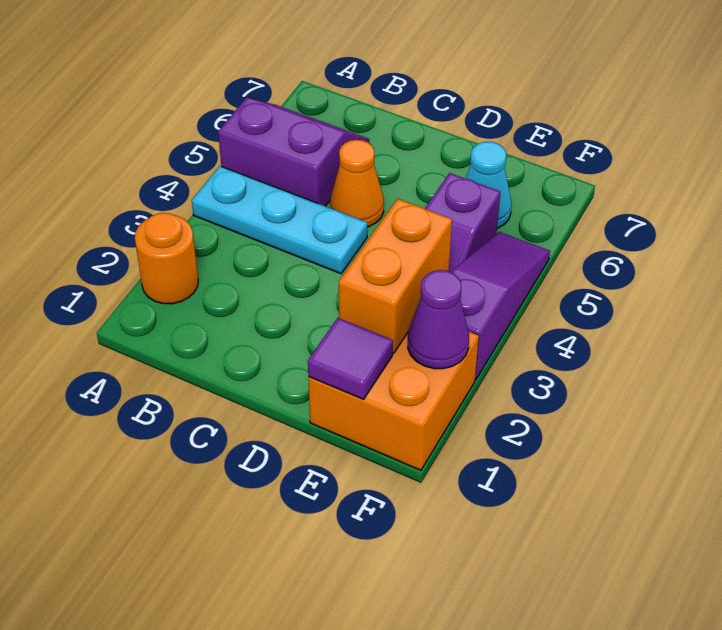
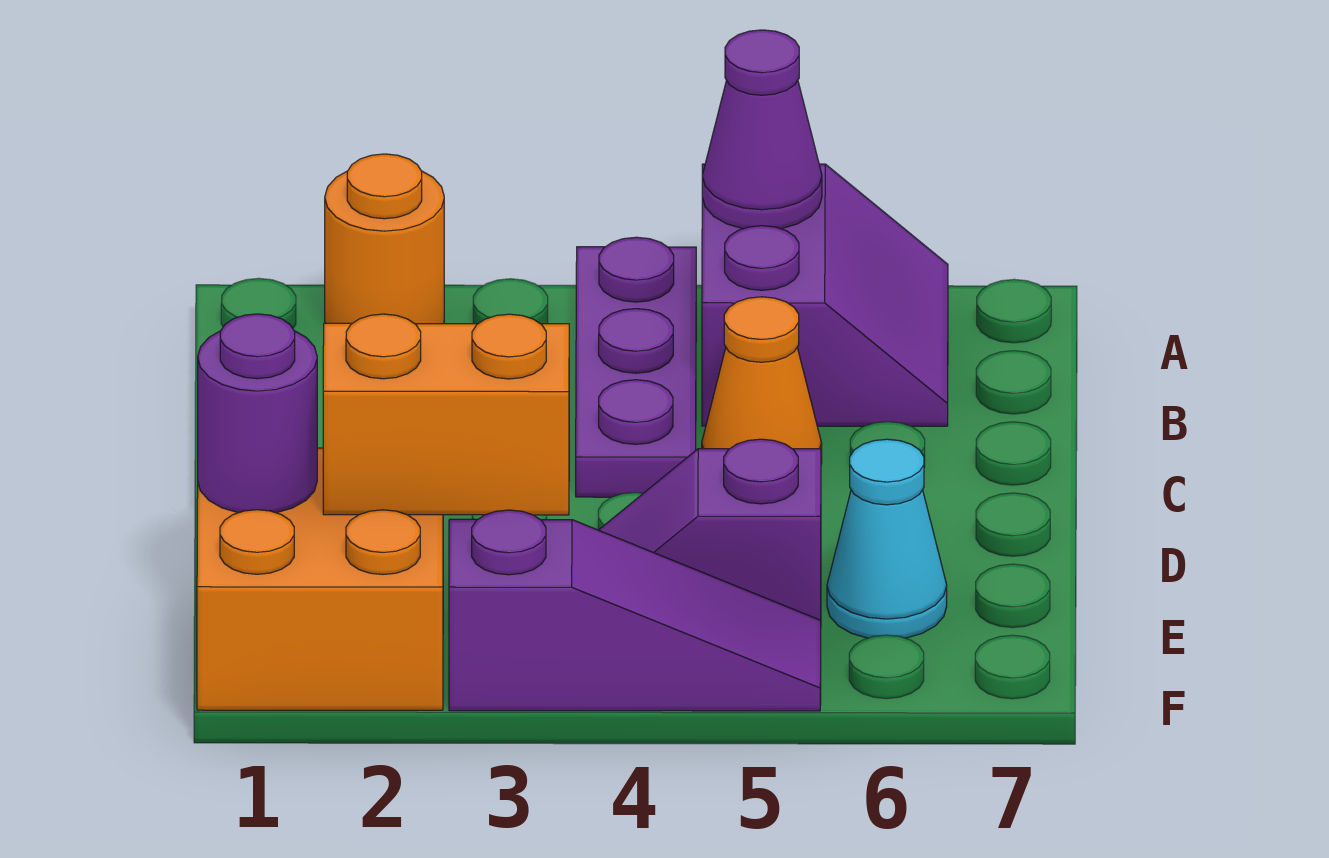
cyan 1x3 plate [192,166,367,274] -> purple 1x3 plate [576,237,696,497]
purple 1x1 tile [308,318,393,399] -> purple 1x1 round brick [198,314,317,513]
purple 1x1 cone [408,270,469,369] -> purple 1x1 cone moved to [702,30,822,229]

